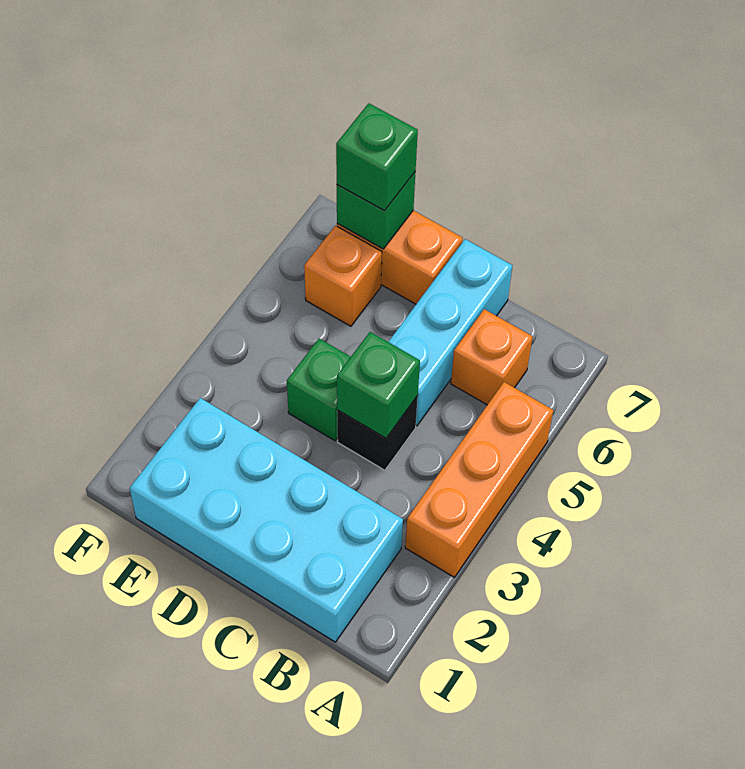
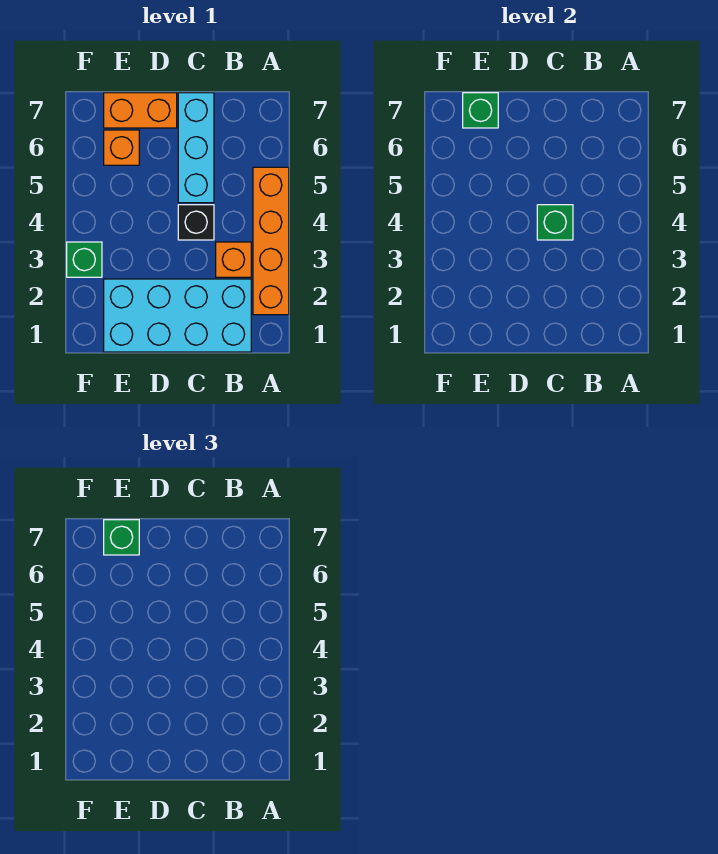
orange 1x3 brick [405,382,553,577] -> orange 1x4 brick [253,167,289,315]
orange 1x1 brick [451,309,533,405] -> orange 1x1 brick moved to [216,242,251,277]
green 1x1 brick [287,339,350,441] -> green 1x1 brick moved to [67,242,102,277]

